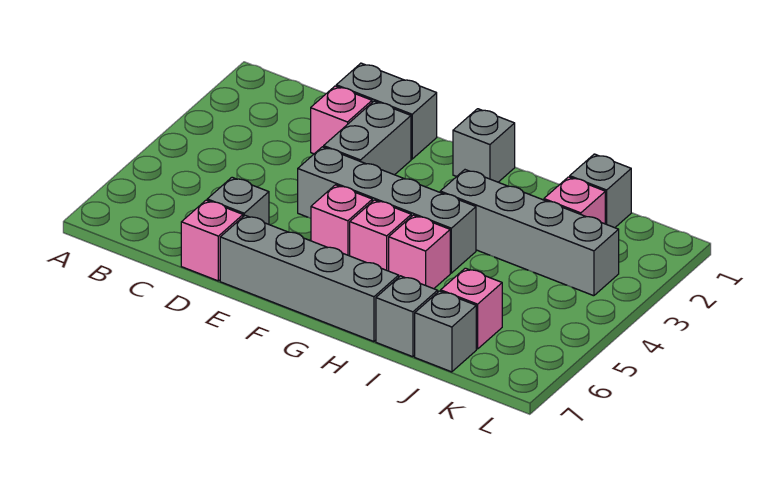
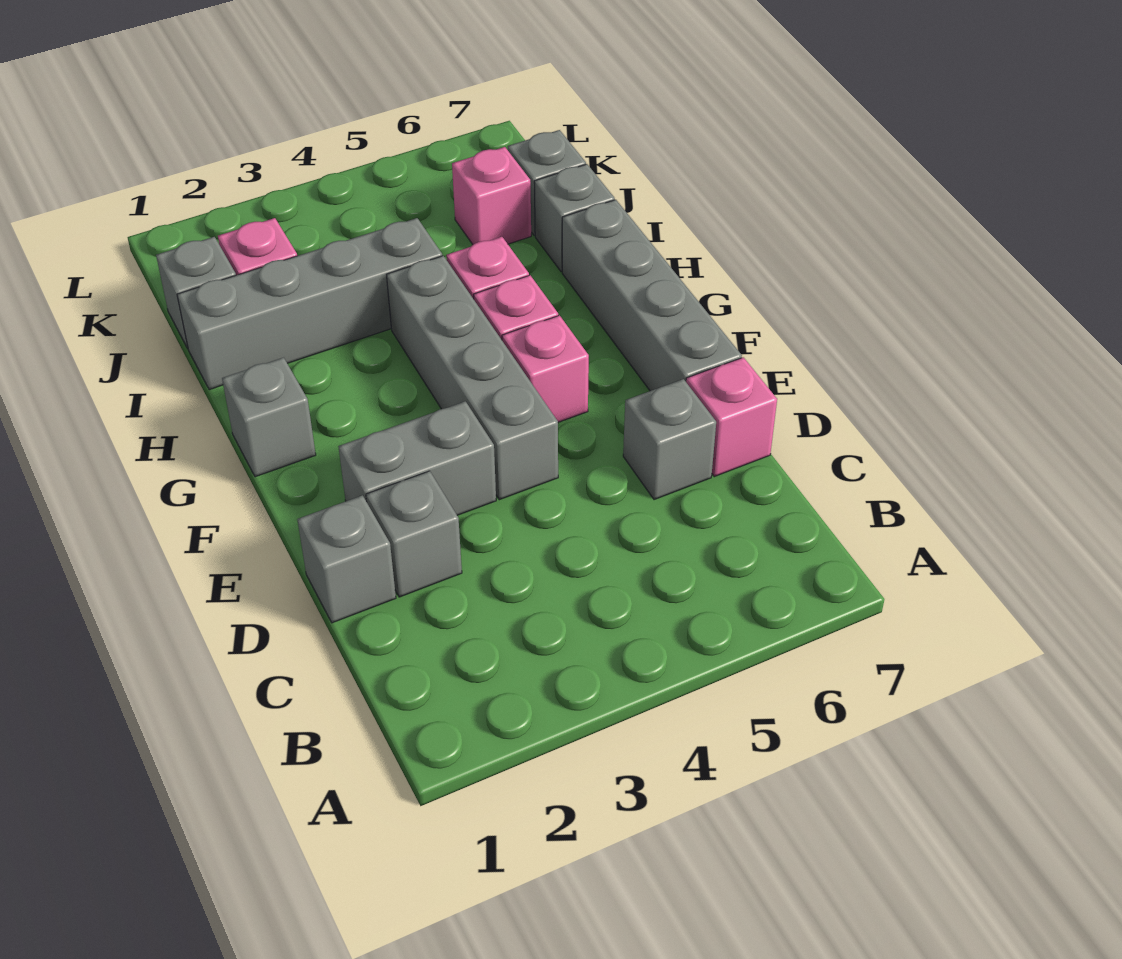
grey 1x2 brick [336,63,437,159] -> grey 1x1 brick [297,495,396,623]
pink 1x1 brick [311,86,372,154] -> grey 1x1 brick [366,471,462,597]
grey 1x4 brick [440,170,619,296] -> grey 1x4 brick turned to [177,218,442,390]

